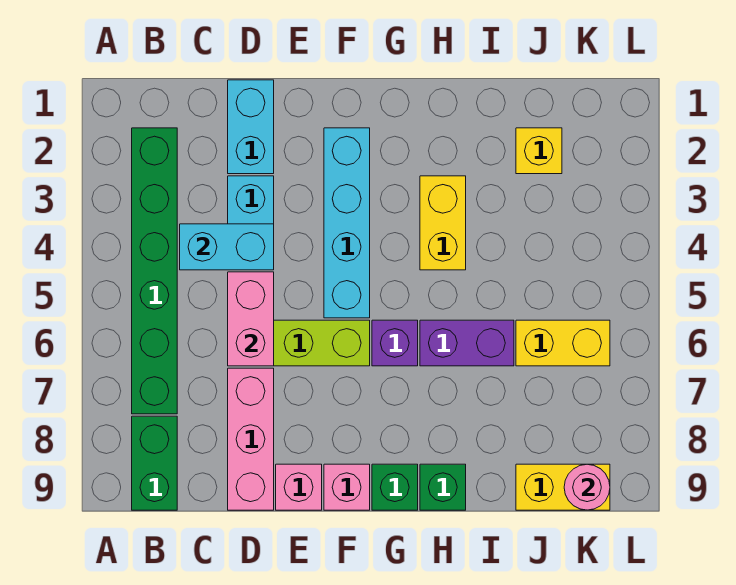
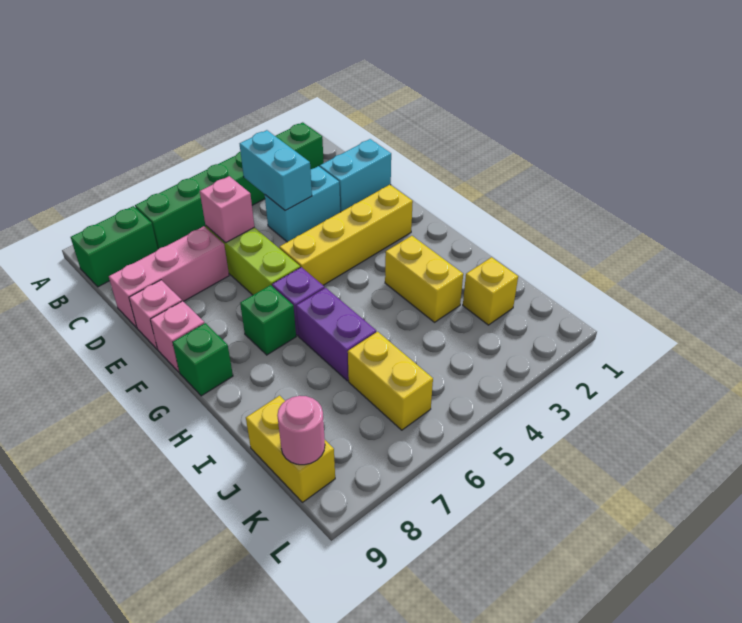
pink 1x2 brick [228,272,274,366] -> pink 1x1 brick [200,176,254,243]
cyan 1x4 brick [324,128,370,318] -> yellow 1x4 brick [280,185,413,285]
yellow 1x2 brick [420,176,466,270] -> yellow 1x2 brick turned to [385,236,463,322]
green 1x1 brick [420,464,466,510] -> green 1x1 brick moved to [240,285,296,355]

